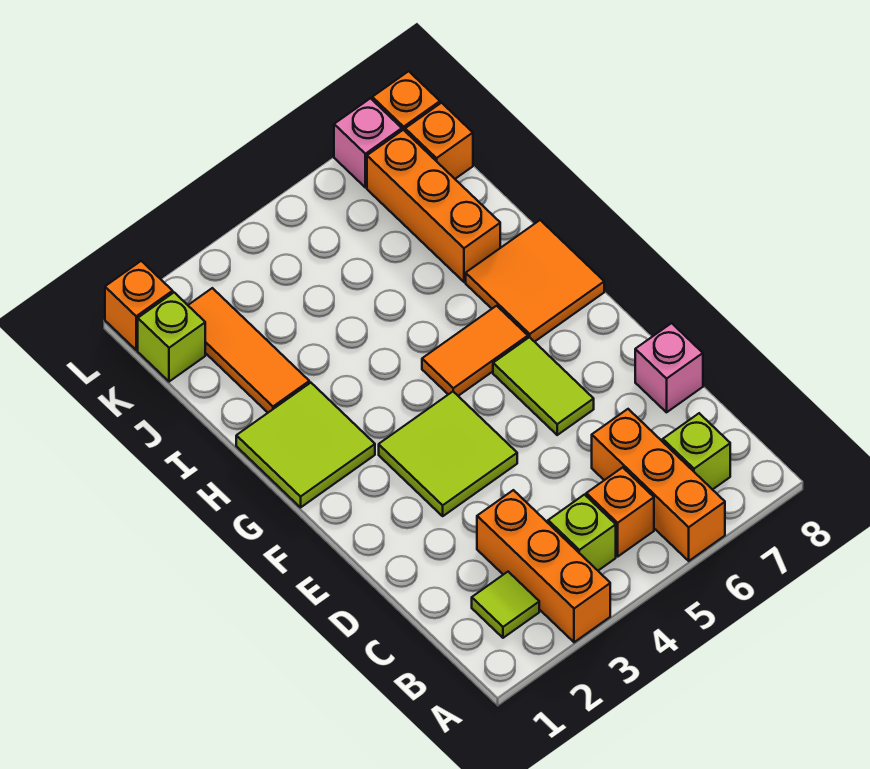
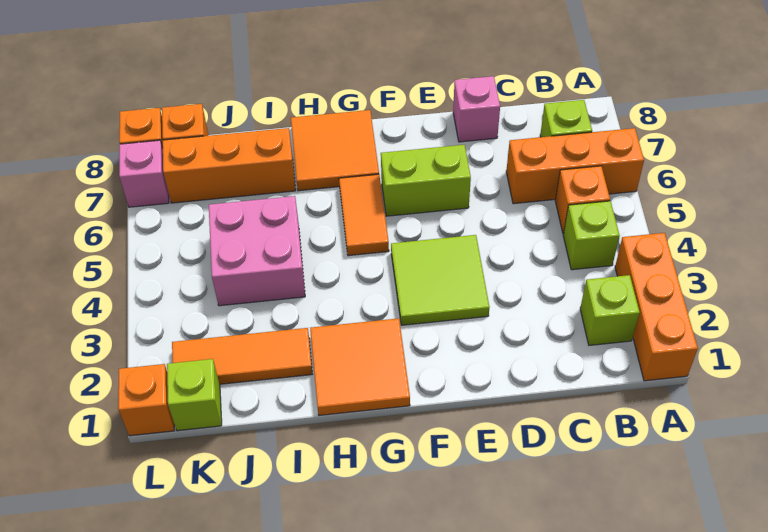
orange 1x3 brick [477,490,610,642] -> orange 1x3 brick turned to [615,233,698,381]
lime 1x1 tile [472,572,539,638] -> lime 1x1 brick [580,275,640,345]
lime 1x2 tile [493,337,594,435] -> lime 1x2 brick [381,145,471,216]
lime 2x2 tile [236,383,375,507] -> orange 2x2 tile [310,318,410,415]
none -> pink 2x2 brick [209,196,305,306]

